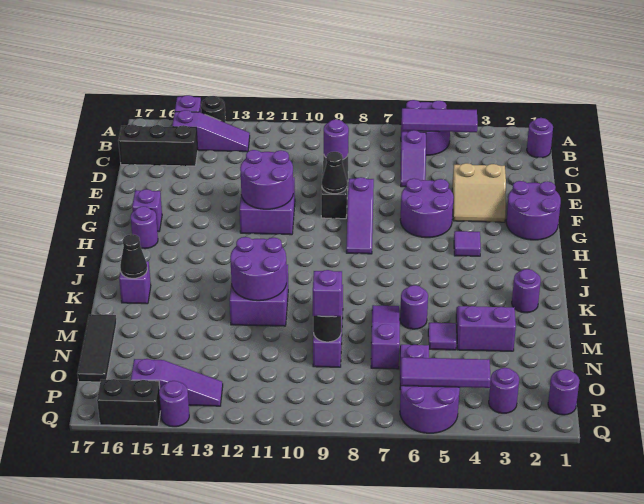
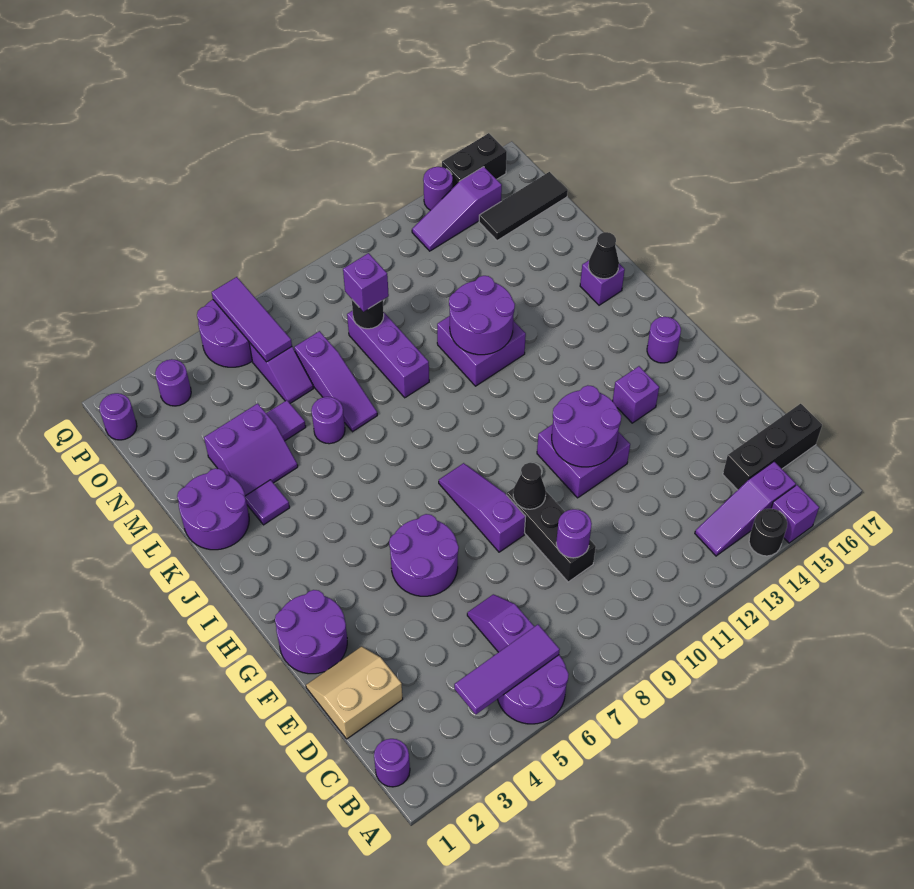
tan 2x2 slope [452,163,506,222] -> tan 2x2 slope moved to [306,646,403,739]
purple 1x1 brick [132,189,162,231] -> purple 1x1 brick moved to [613,366,659,423]
purple 1x1 tile [454,231,481,256] -> purple 1x1 tile moved to [245,480,290,525]
purple 1x1 round brick [512,269,541,313] -> purple 2x2 round brick [177,468,249,550]
black 1x3 tile [77,314,117,382] -> black 1x3 tile turned to [479,172,568,241]
purple 1x3 tile [401,357,491,388] -> purple 1x3 tile turned to [212,277,292,362]

